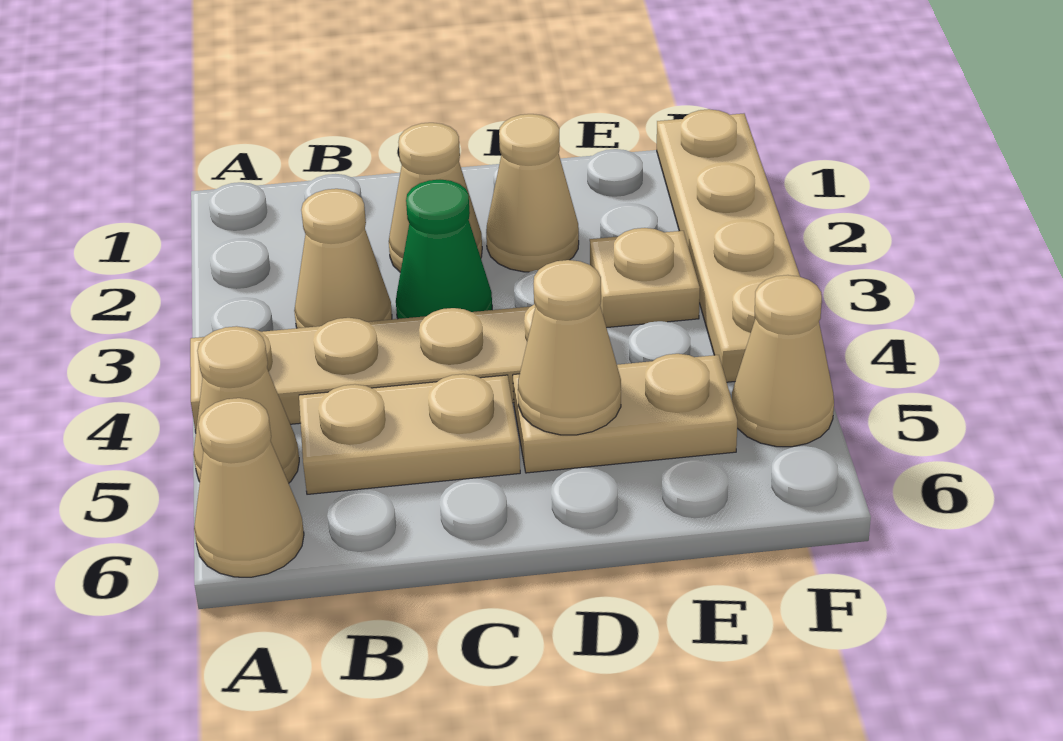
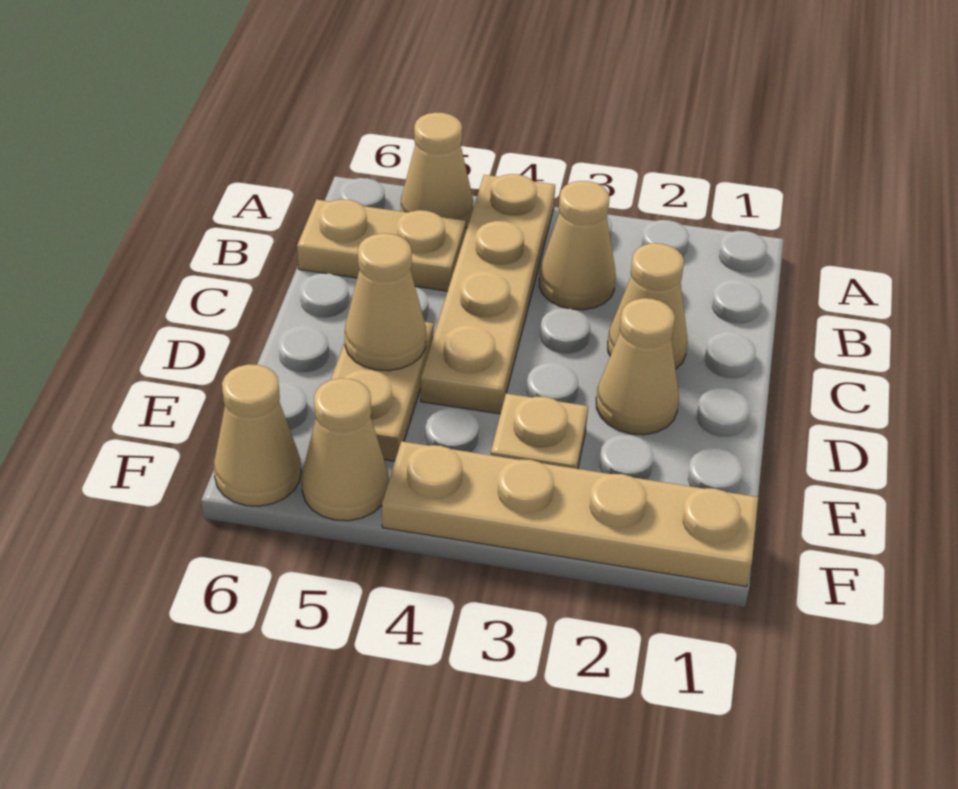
tan 1x1 cone [194,398,304,577] -> tan 1x1 cone moved to [214,364,301,506]
tan 1x2 plate [299,374,520,494] -> tan 1x2 plate turned to [297,199,466,291]
green 1x1 cone [396,180,492,319] -> none

